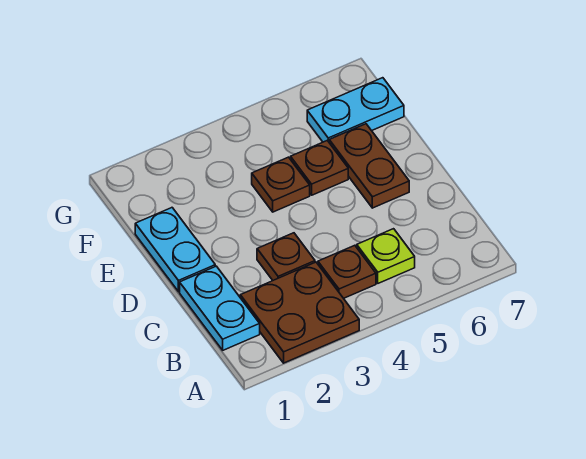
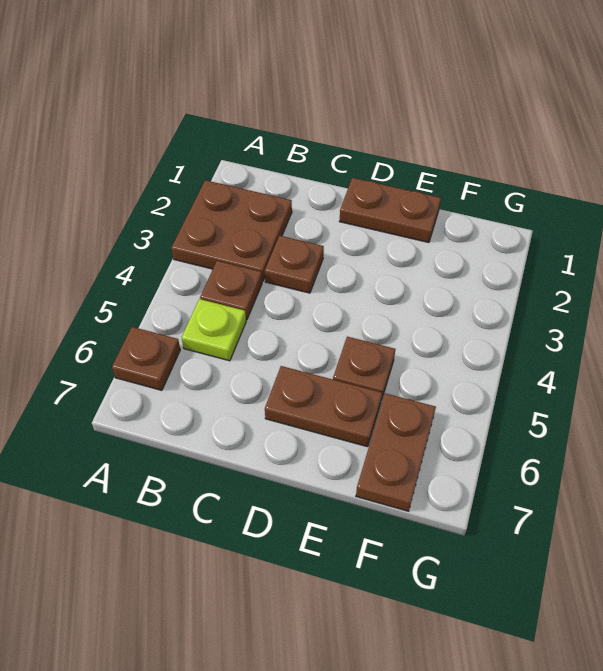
cyan 1x2 plate [180,266,260,350] -> none
cyan 1x2 plate [135,208,215,292] -> brown 1x2 plate [340,178,441,243]
brown 1x1 plate [252,157,310,212] -> brown 1x1 plate moved to [112,327,180,390]
cyan 1x2 plate [307,78,404,142] -> brown 1x2 plate [356,393,436,511]

